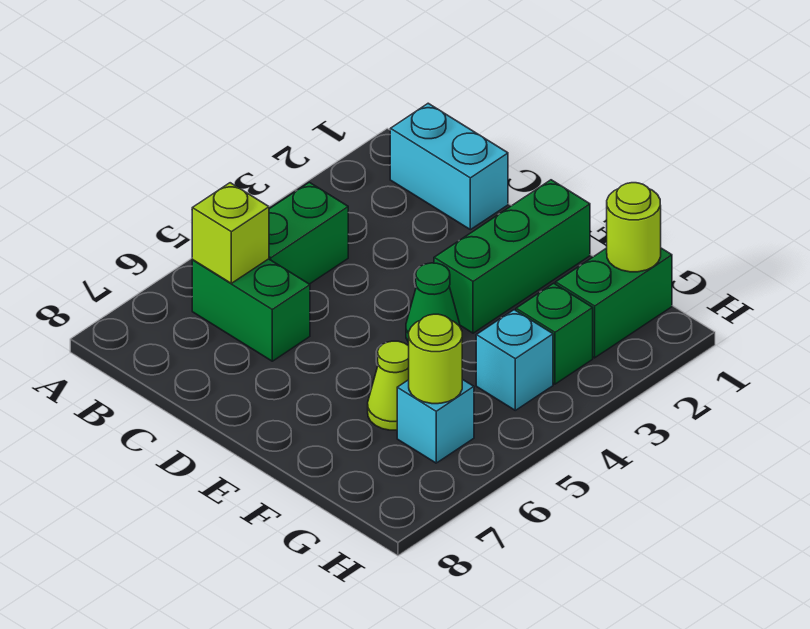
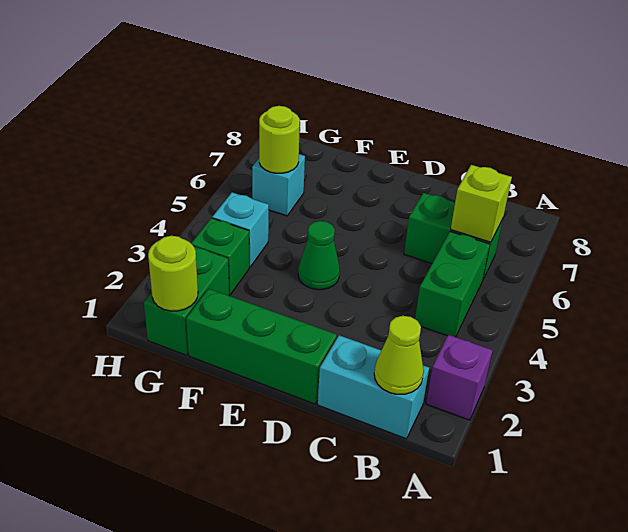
none -> purple 1x1 brick [426,335,493,420]
green 1x3 brick [434,180,590,333] -> green 1x3 brick turned to [186,289,337,404]
lime 1x1 cone [368,341,409,430] -> lime 1x1 cone moved to [374,316,424,394]

